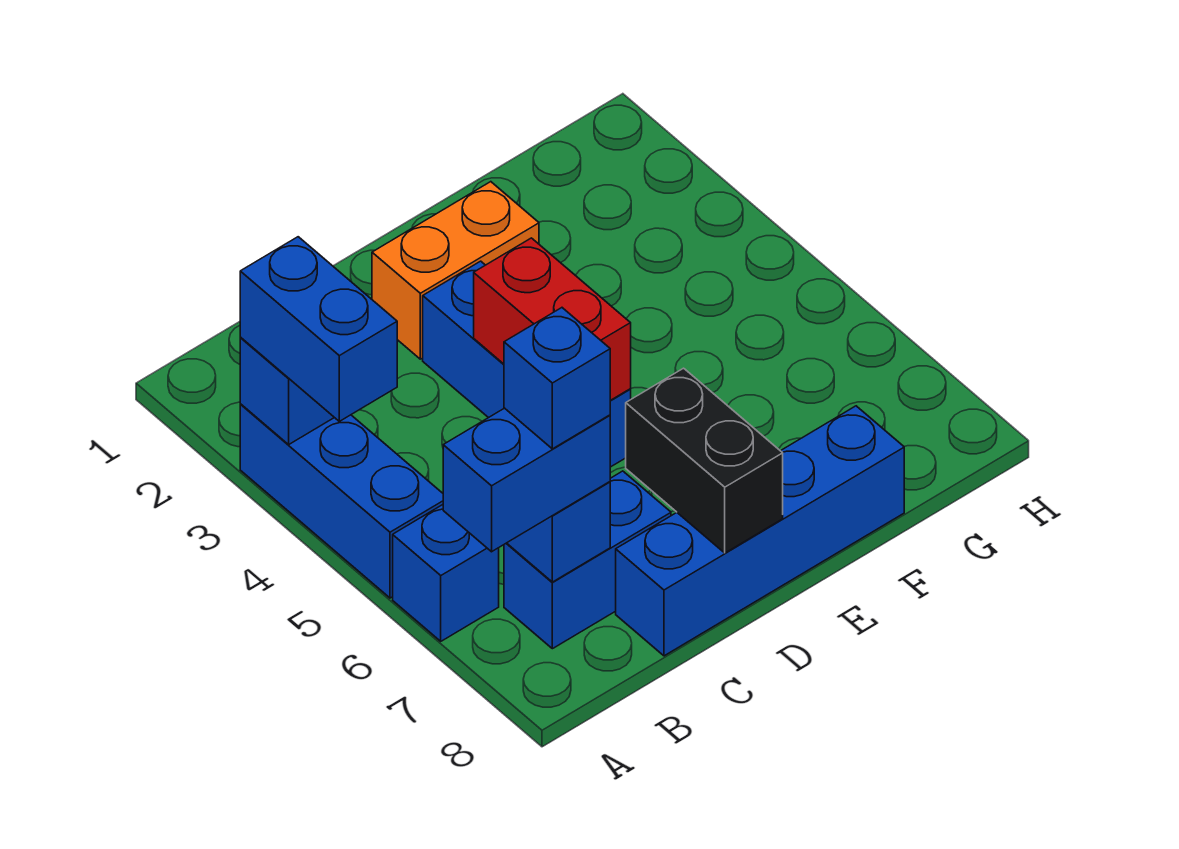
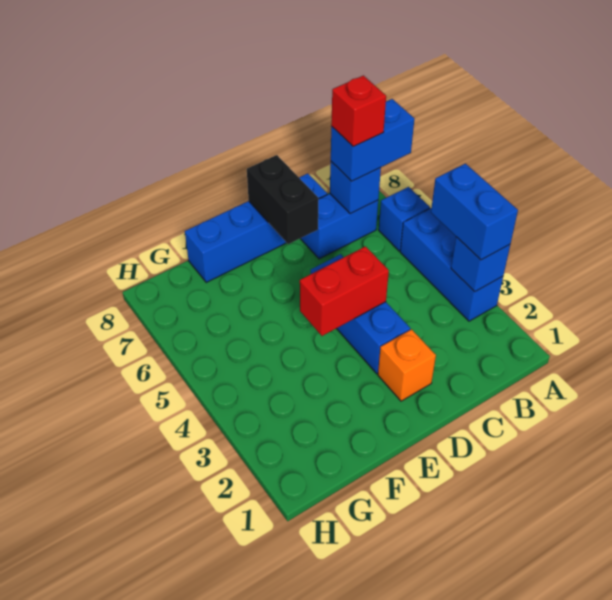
blue 1x1 brick [504,308,610,449] -> red 1x1 brick [331,76,386,147]
orange 1x2 brick [372,182,539,359] -> orange 1x1 brick [378,329,436,401]
red 1x2 brick [474,238,631,400] -> red 1x2 brick turned to [300,246,389,336]

